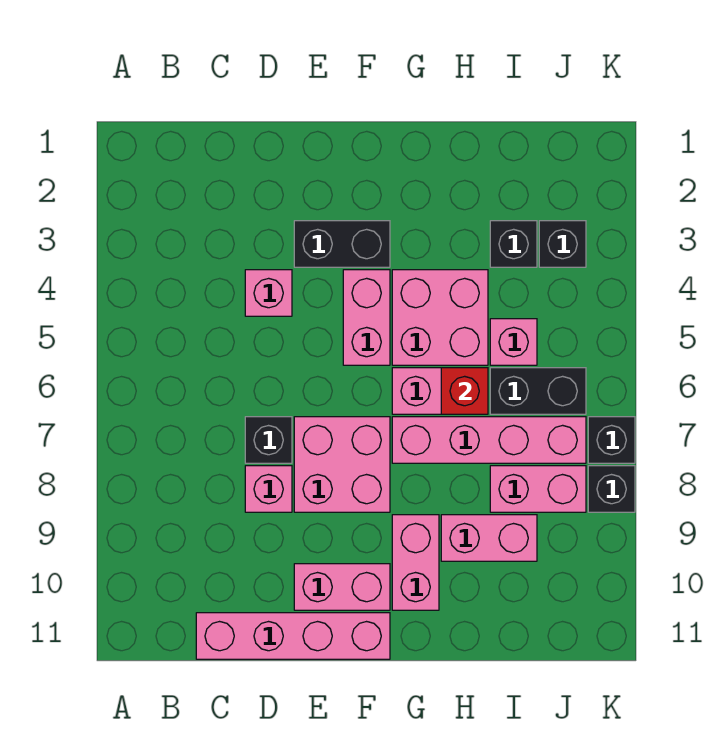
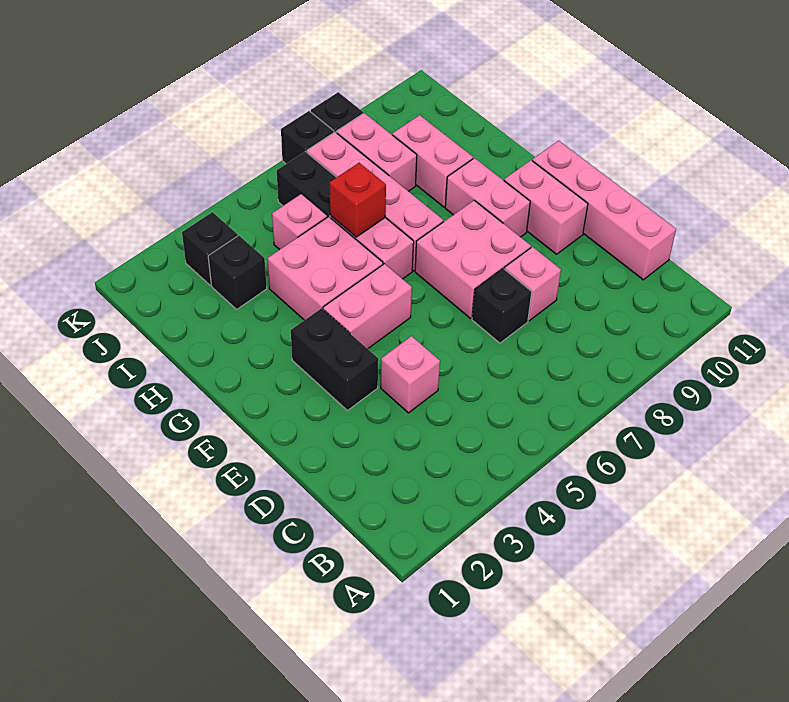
pink 1x2 brick [392,515,439,610] -> pink 1x2 brick turned to [445,158,530,237]

